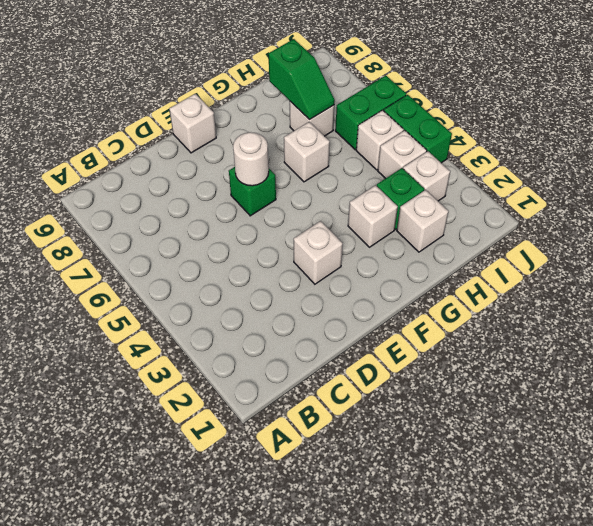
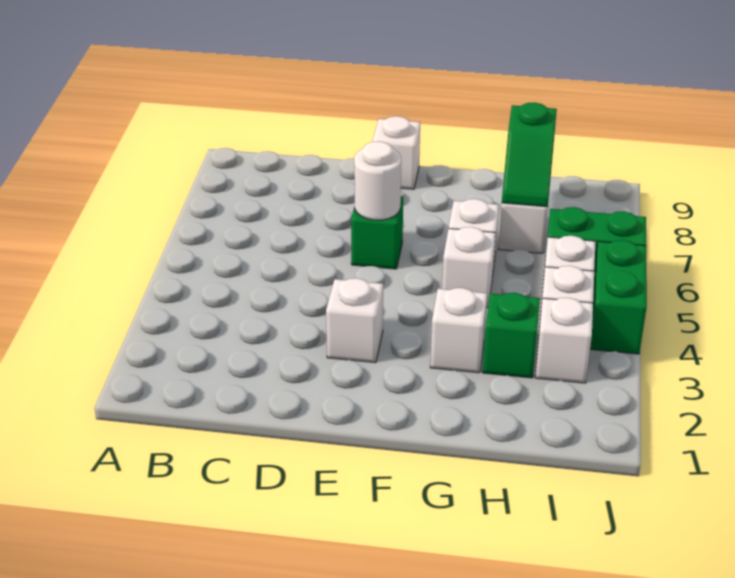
white 1x1 brick [397,190,448,252] -> white 1x1 brick moved to [442,227,495,308]

